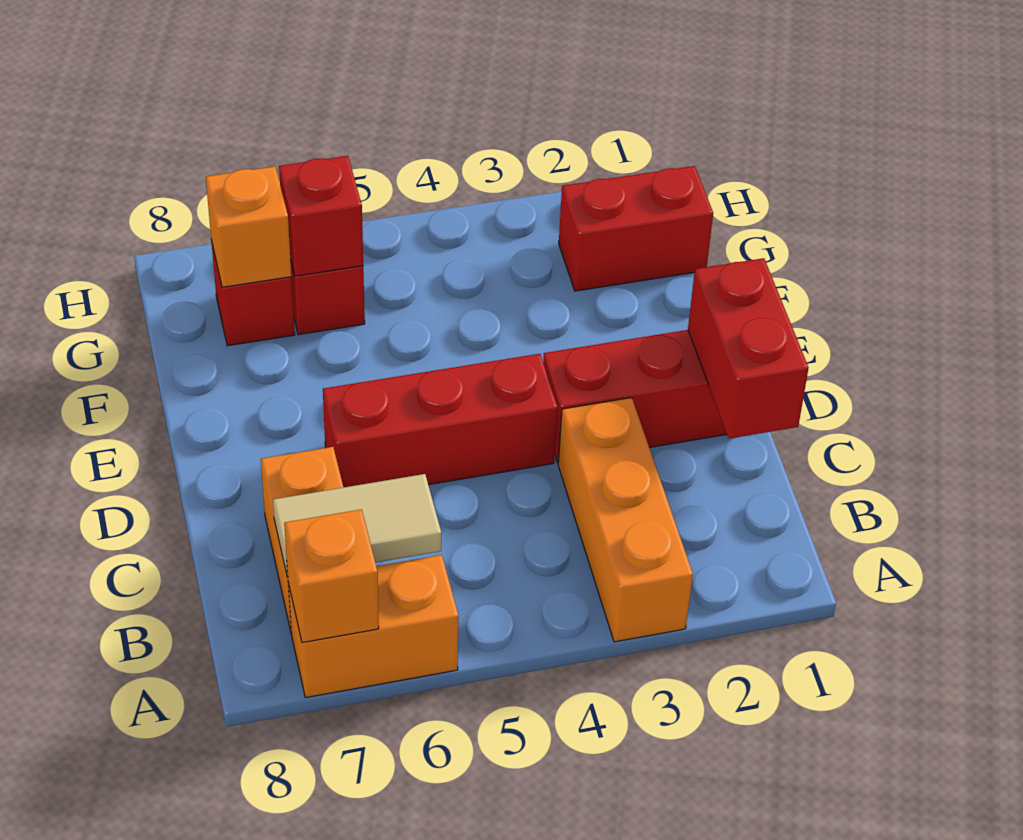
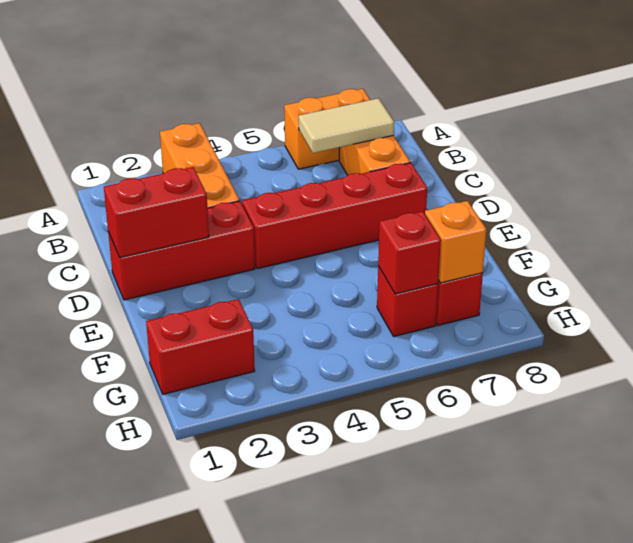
orange 1x1 brick [284,509,379,643] -> none
red 1x2 brick [688,258,809,439] -> red 1x2 brick turned to [104,167,209,258]
red 1x3 brick [323,354,557,487] -> red 1x4 brick [242,163,427,269]

